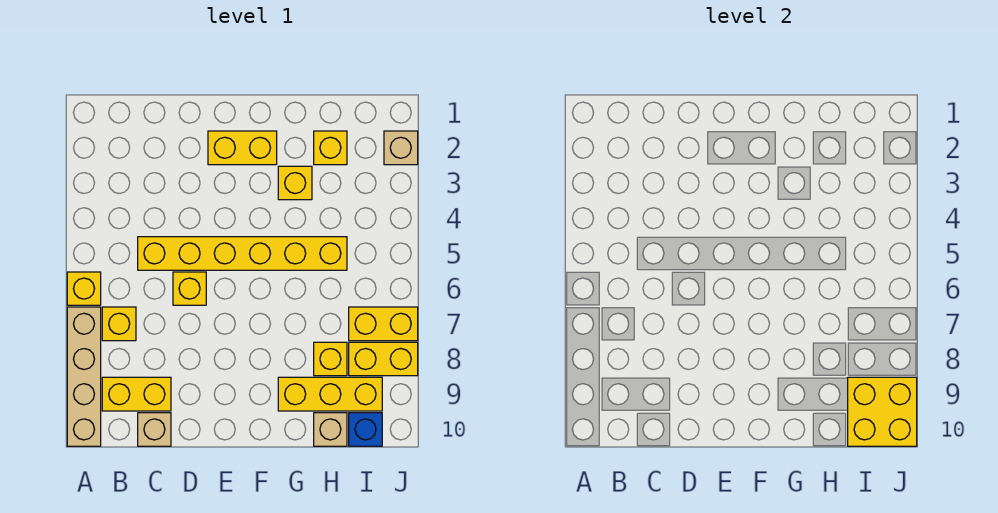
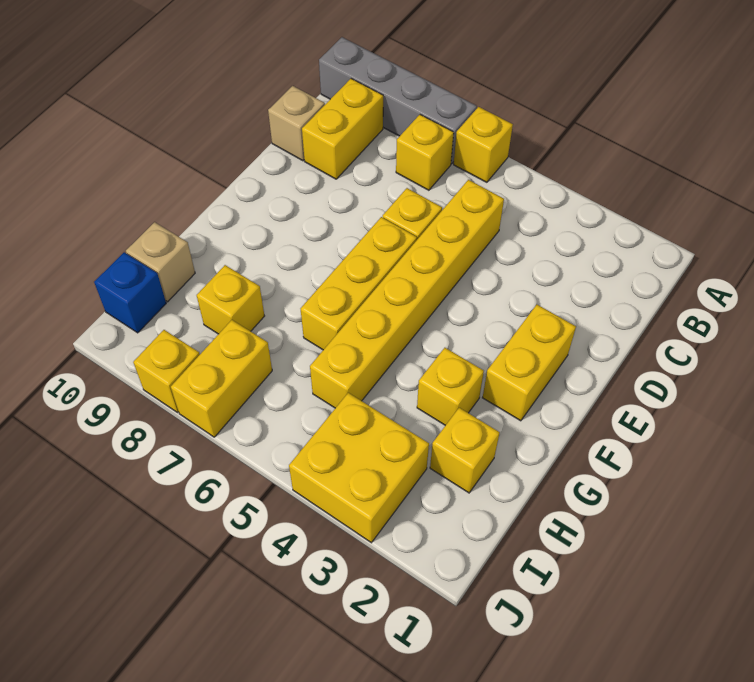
tan 1x4 brick [67,307,101,446] -> grey 1x4 brick [319,37,477,164]
yellow 1x3 brick [278,377,382,411] -> yellow 1x3 brick moved to [301,217,417,350]
yellow 1x2 brick [349,342,418,376] -> yellow 1x1 brick [133,330,200,412]
yellow 2x2 brick [848,377,917,446] -> yellow 2x2 brick moved to [289,393,429,543]
tan 1x1 brick [384,131,418,165] -> none

